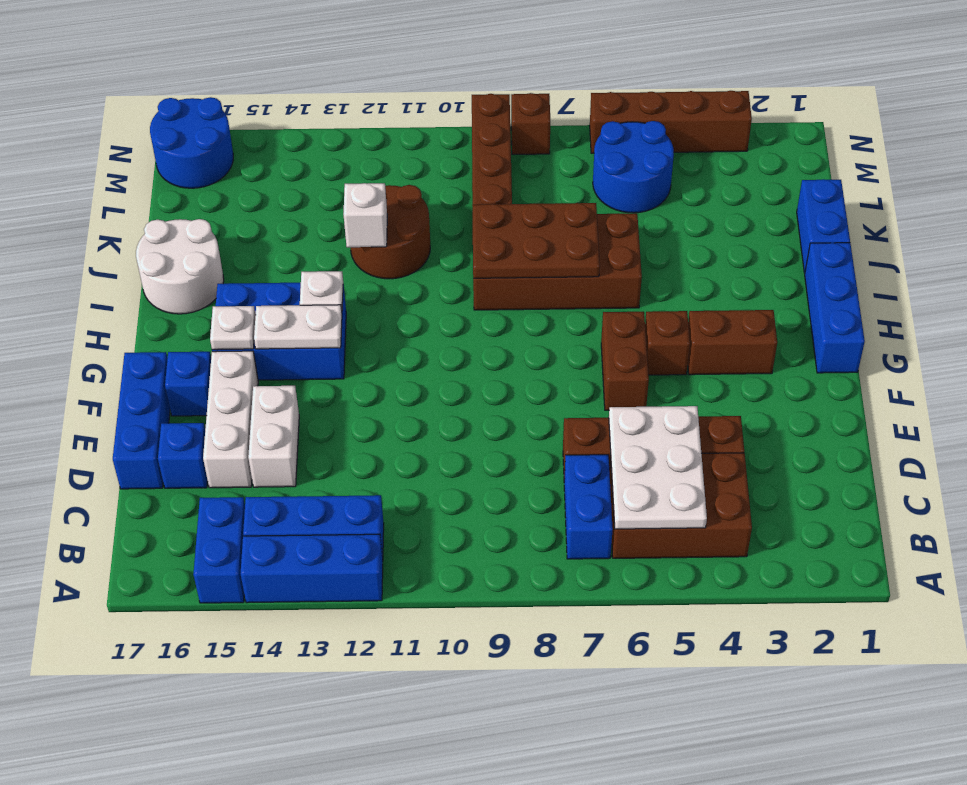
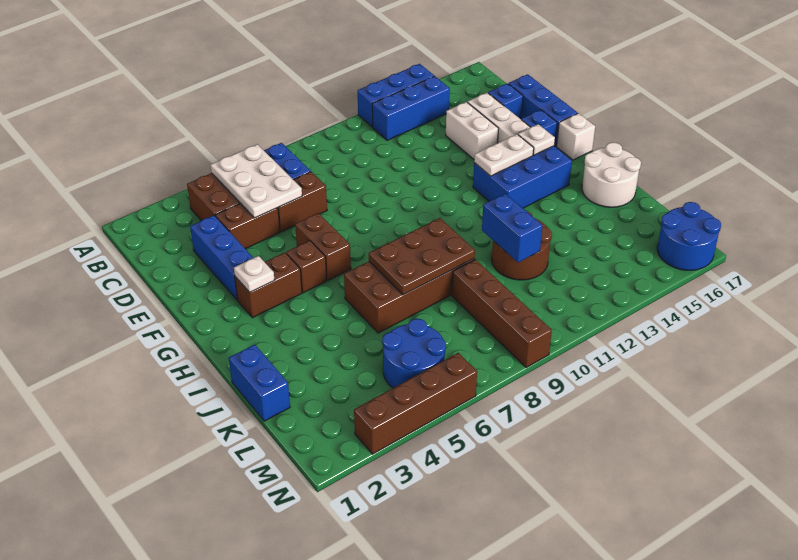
blue 1x2 brick [193,497,245,603] -> blue 1x2 brick moved to [482,194,542,262]
blue 1x3 brick [805,243,865,373] -> blue 1x3 brick moved to [190,215,253,300]
white 1x1 plate [300,271,343,310] -> white 1x1 plate moved to [234,256,274,292]
white 1x1 brick [344,183,387,247] -> white 1x1 brick moved to [557,113,595,160]
brown 1x1 brick [511,93,550,154] -> none

